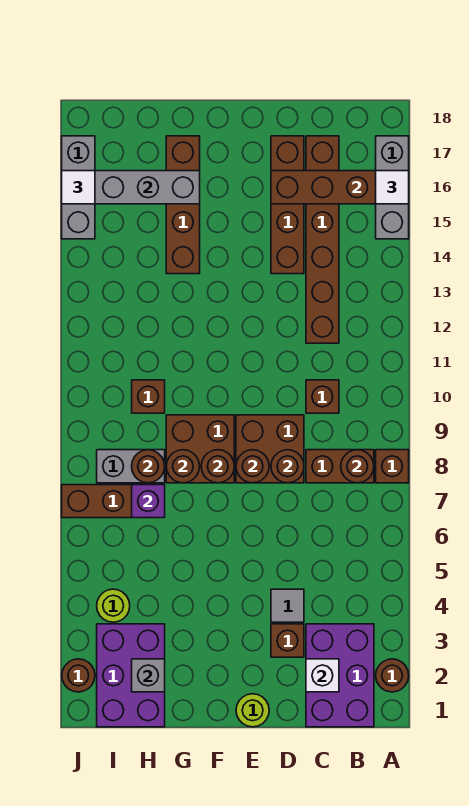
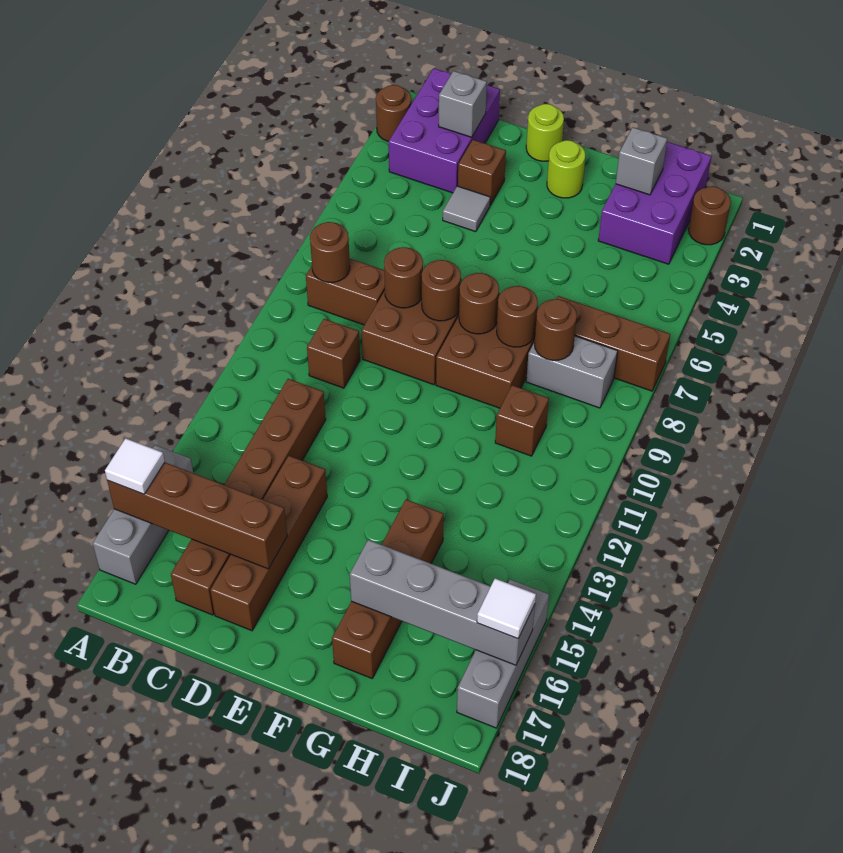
brown 1x1 brick [376,450,409,483] -> none
white 1x1 brick [306,659,339,692] -> grey 1x1 brick [439,71,487,137]
purple 1x1 brick [132,485,165,518] -> none
lime 1x1 round brick [97,589,130,622] -> lime 1x1 round brick moved to [547,140,586,198]

